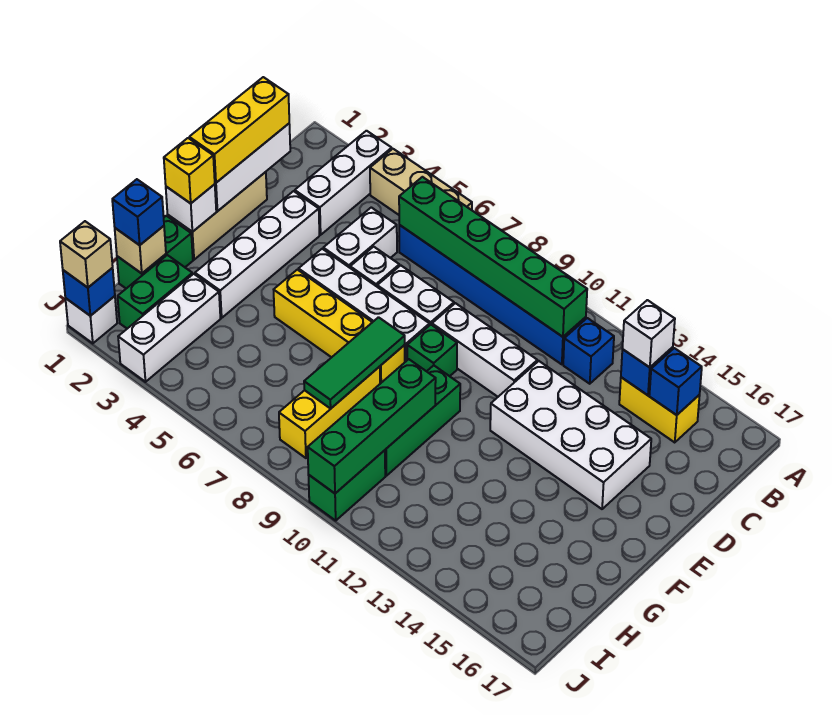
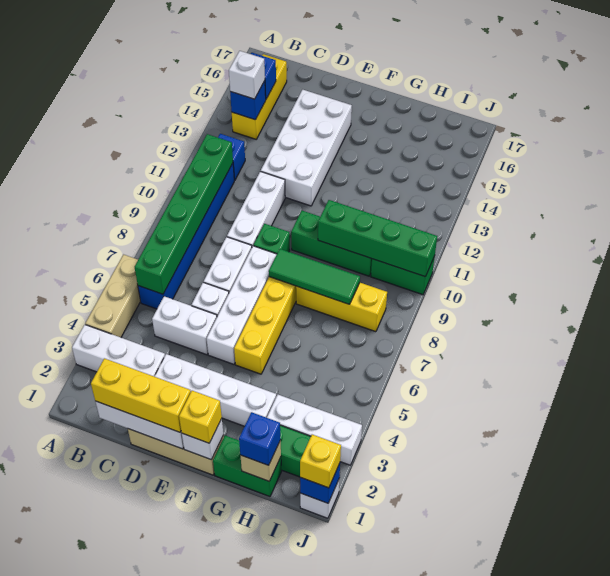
yellow 1x2 brick [619,377,700,442] -> yellow 1x3 brick [232,54,287,139]
tan 1x1 brick [60,221,113,288] -> yellow 1x1 brick [300,435,341,488]

